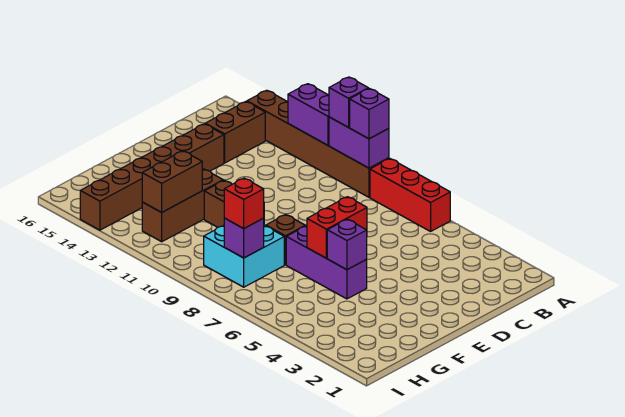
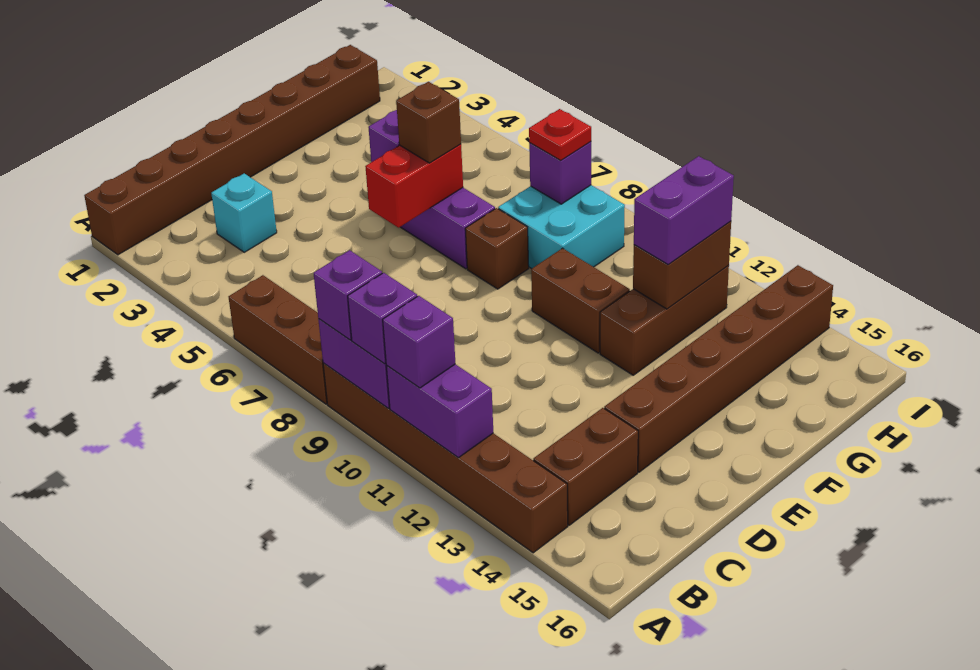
none -> brown 1x8 brick [84,45,380,255]
red 1x3 brick [370,159,450,231] -> brown 1x3 brick [229,275,327,404]
none -> purple 1x1 brick [383,296,455,388]
none -> cyan 1x1 brick [211,173,277,252]
none -> brown 1x1 brick [396,82,461,163]
none -> purple 1x2 brick [634,156,734,265]
red 1x1 brick [224,178,264,228] -> red 1x1 plate [529,109,591,160]

